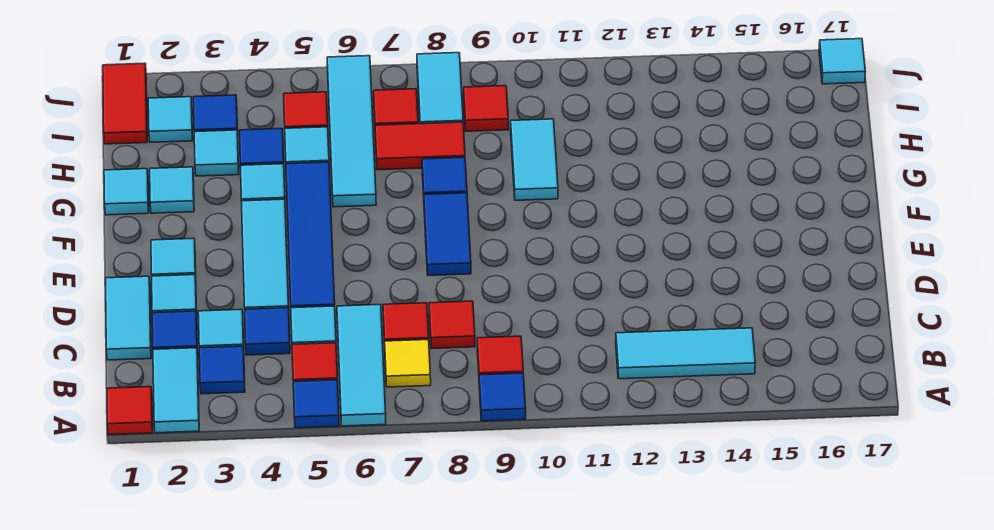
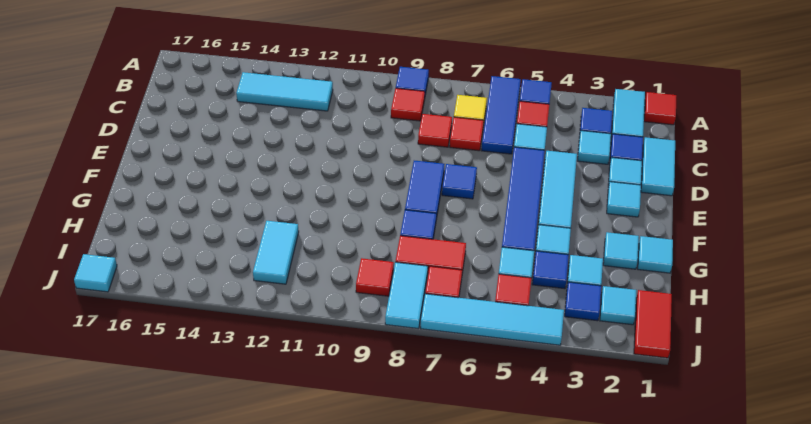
cyan 1x3 tile [337,305,386,426] -> blue 1x3 tile [482,76,521,154]
blue 1x1 tile [245,308,290,355] -> blue 1x1 tile moved to [442,164,477,199]
cyan 1x4 tile [327,56,376,207] -> cyan 1x4 tile turned to [421,294,564,345]
cyan 1x2 tile [511,119,558,200] -> cyan 1x2 tile moved to [253,221,299,284]

